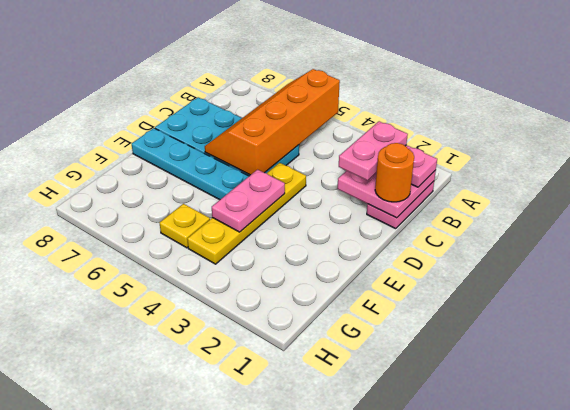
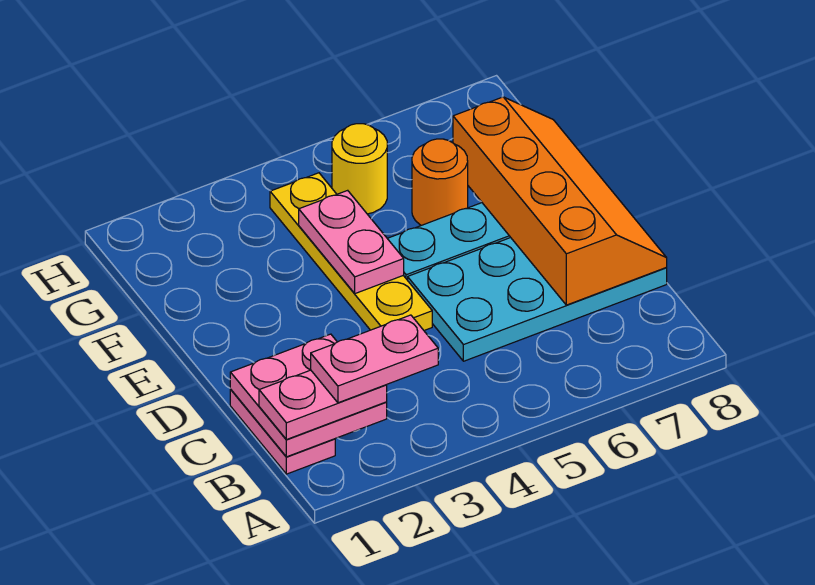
orange 2x4 slope [205,69,340,175] -> orange 2x4 slope moved to [453,97,667,305]
pink 1x2 plate [339,121,408,180] -> pink 1x2 plate turned to [311,315,438,403]
orange 1x1 round brick [375,143,414,202] -> orange 1x1 round brick moved to [412,139,468,225]
yellow 1x1 plate [159,204,210,248] -> yellow 1x1 round brick [332,124,387,214]

